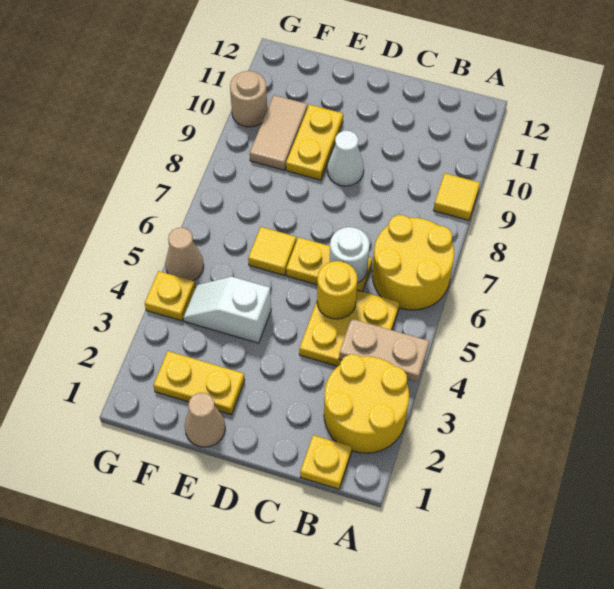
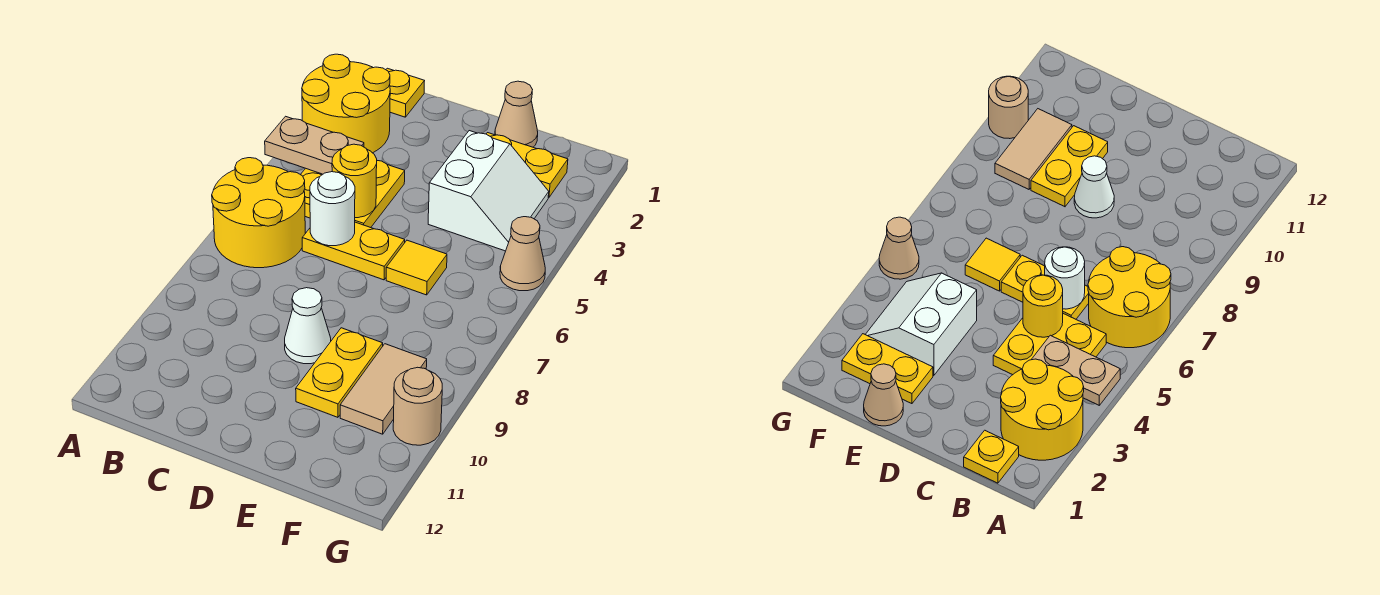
yellow 1x1 tile [434,173,480,220] -> none
white 1x2 slope [183,277,271,343] -> white 2x2 slope [428,131,549,251]
yellow 1x1 plate [145,271,195,321] -> none

